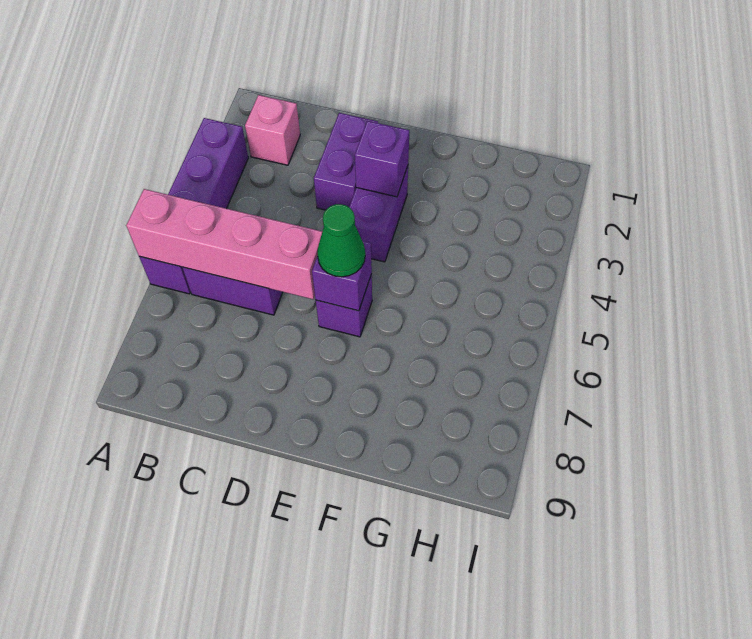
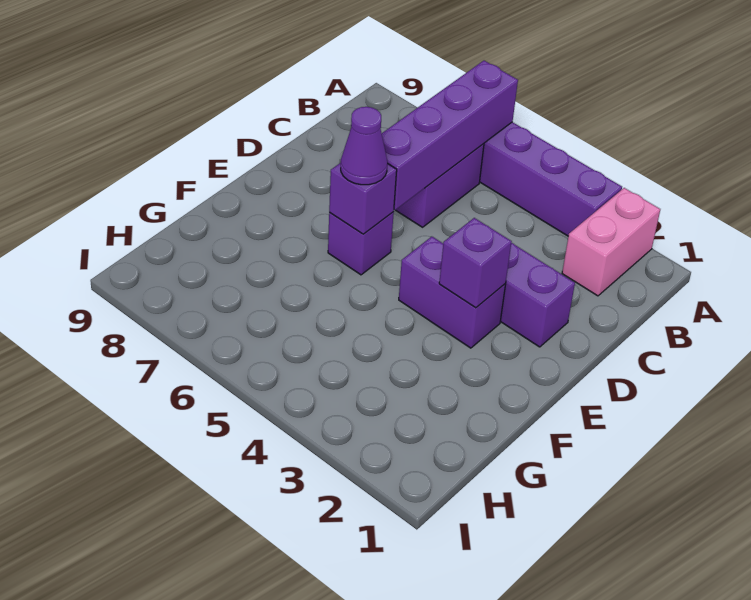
pink 1x4 brick [126,189,322,299] -> purple 1x4 brick [382,61,518,210]
pink 1x1 brick [245,95,300,165] -> pink 1x2 brick [562,188,660,296]
green 1x1 cone [317,204,365,277] -> purple 1x1 cone [341,107,387,185]

